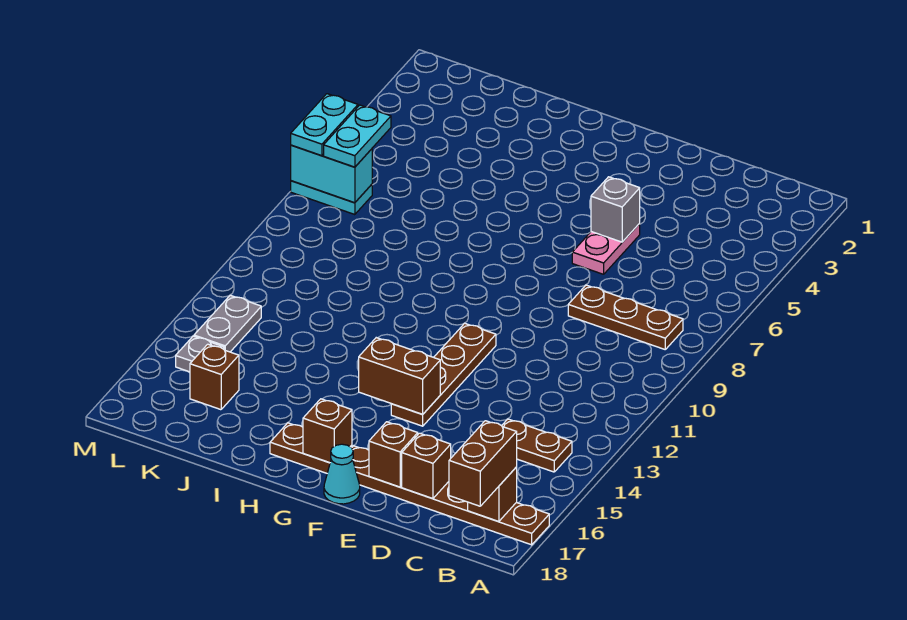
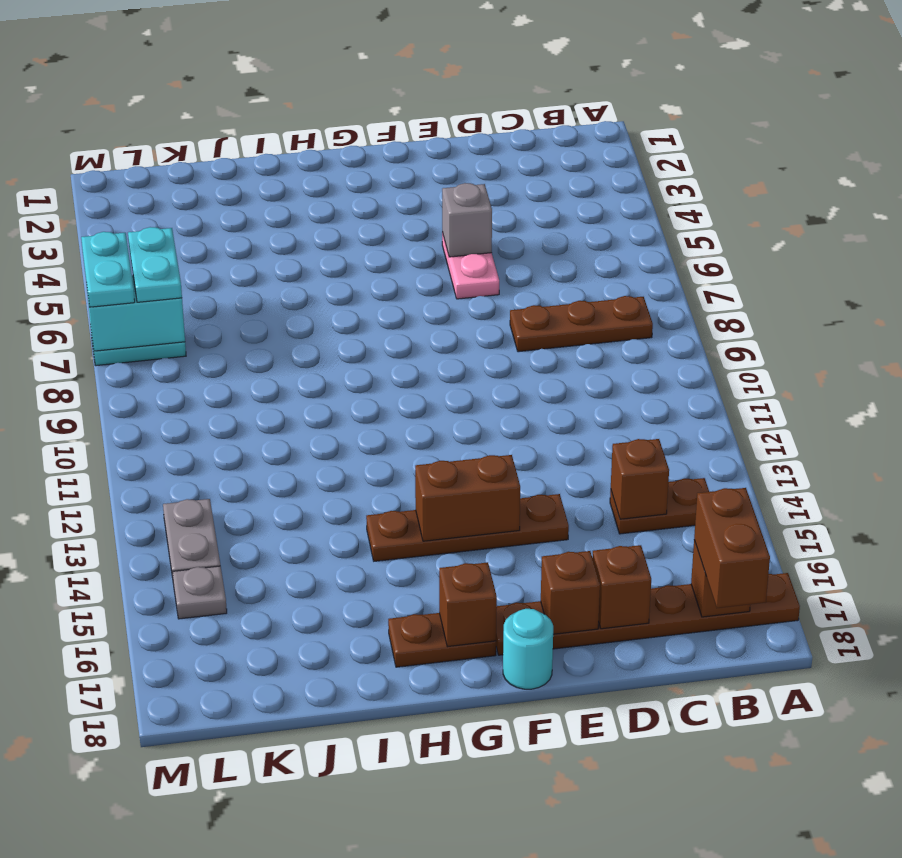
brown 1x4 plate [391,323,496,426] -> brown 1x4 plate turned to [366,494,569,561]
cyan 1x1 cone [324,444,360,504] -> cyan 1x1 round brick [503,609,554,689]
brown 1x1 brick [190,344,239,410] -> brown 1x1 brick moved to [611,439,669,519]

